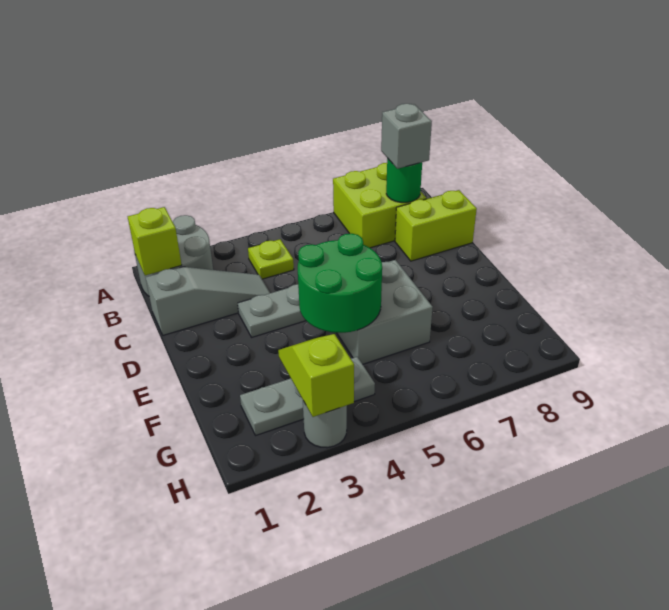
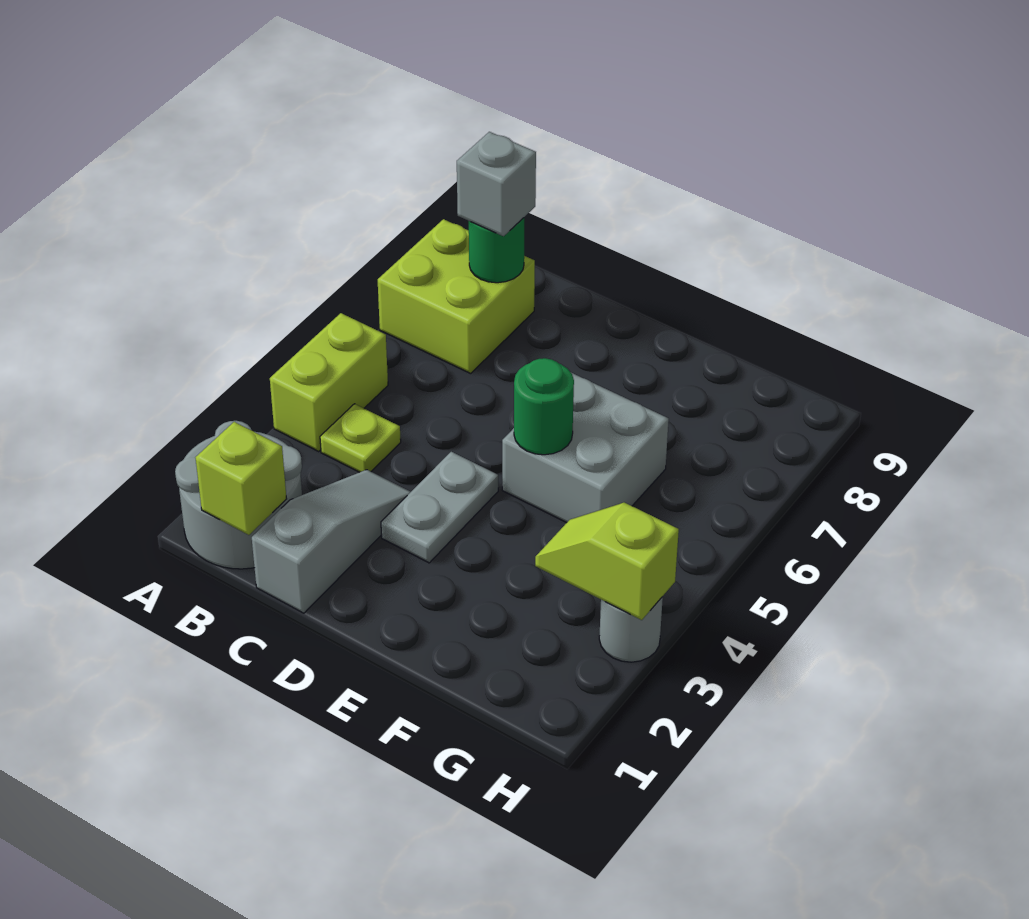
lime 1x2 brick [395,190,477,261] -> lime 1x2 brick moved to [270,313,388,452]
green 2x2 round brick [298,233,382,333] -> green 1x1 round brick [514,358,574,455]
grey 1x3 plate [240,357,375,435] -> none

